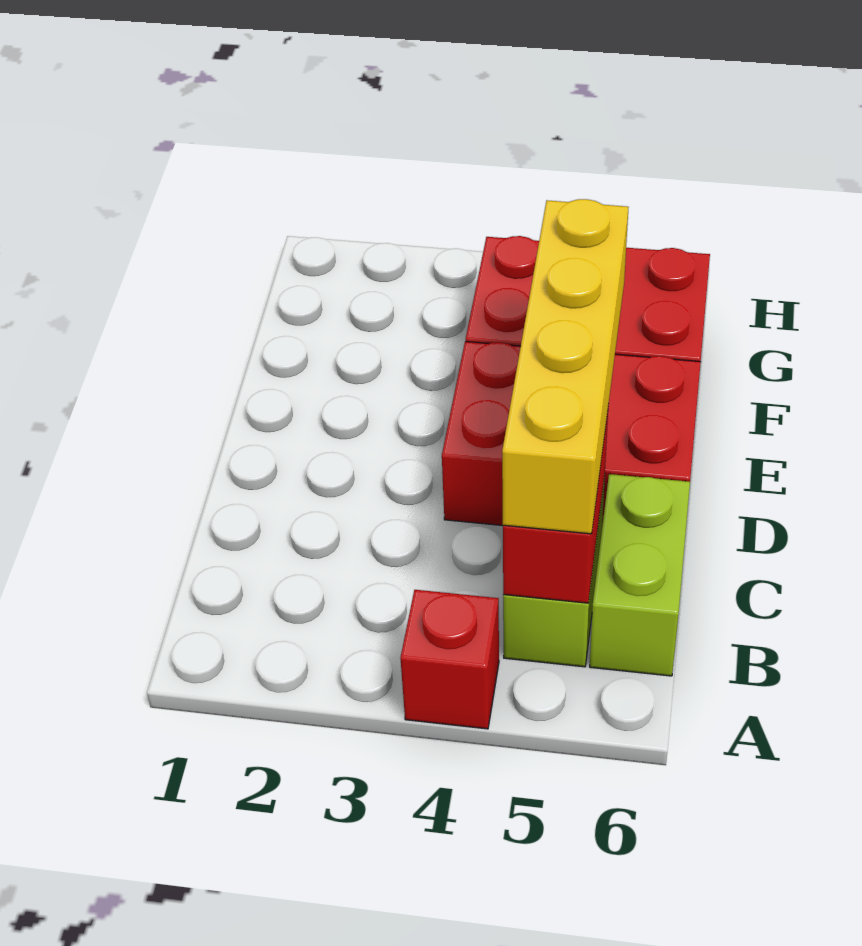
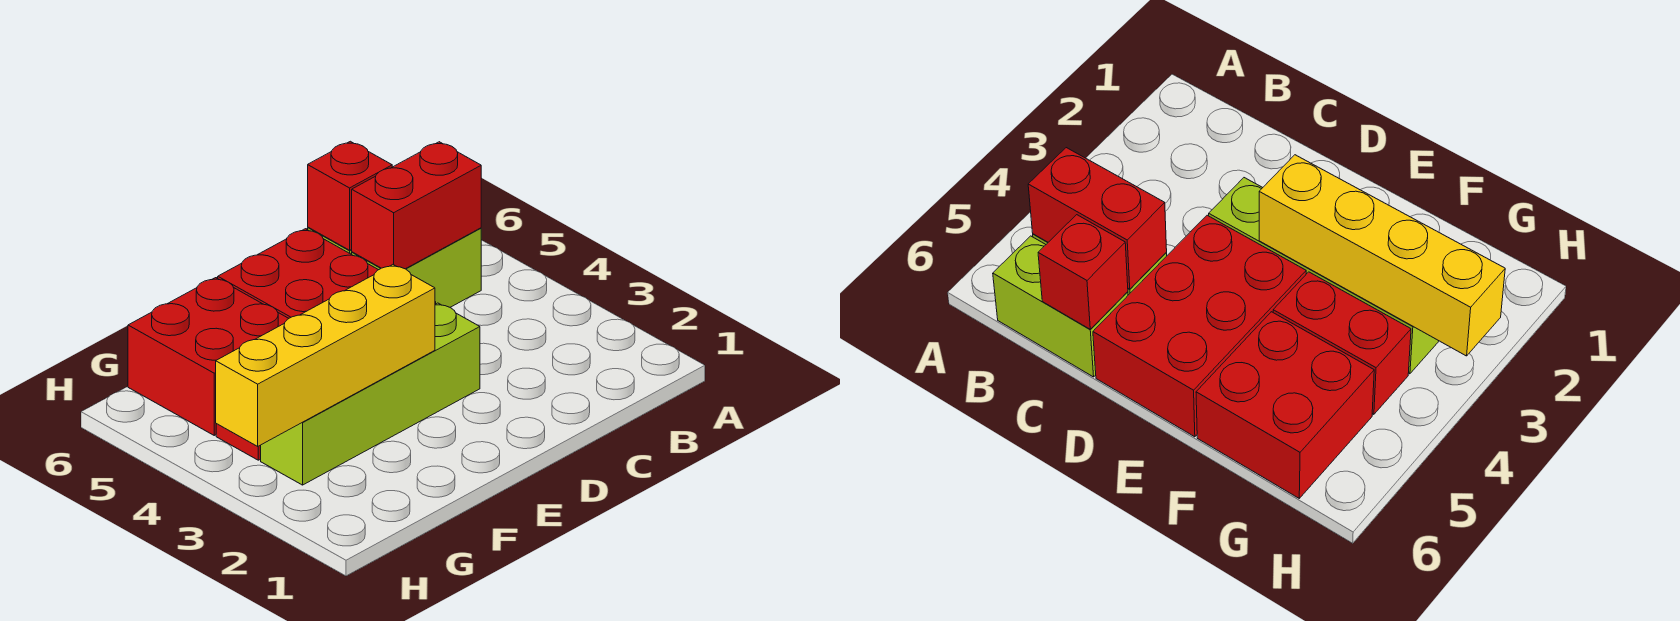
red 1x1 brick [400,590,499,729] -> red 1x1 brick moved to [308,141,392,250]
yellow 1x4 brick [502,199,629,534] -> yellow 1x4 brick moved to [216,265,435,446]
none -> lime 1x4 brick [261,303,480,485]

